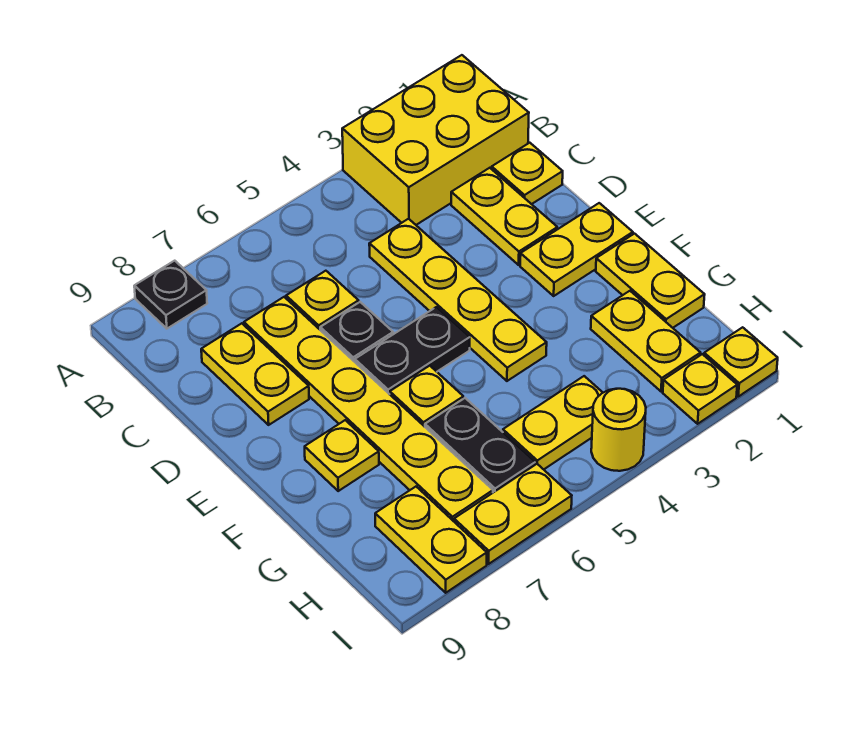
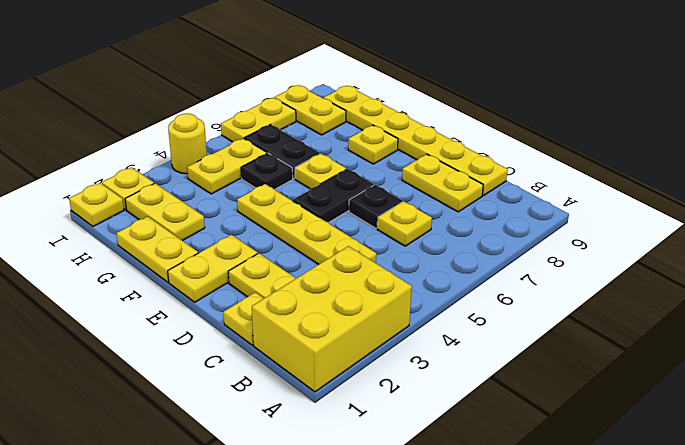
black 1x1 plate [134,261,207,329] -> black 1x1 plate moved to [241,153,293,190]
yellow 1x6 plate [244,297,493,521] -> yellow 1x6 plate moved to [324,86,508,196]

